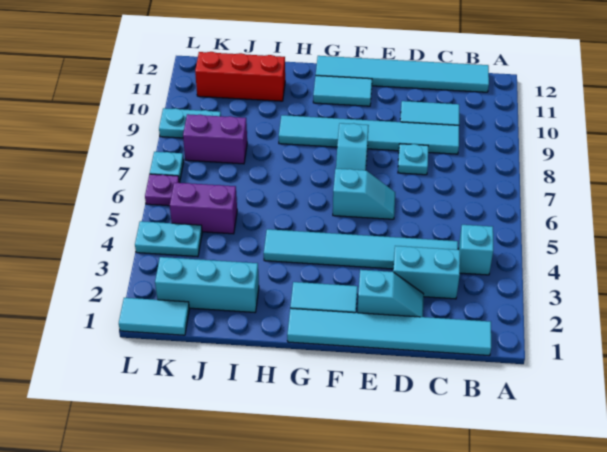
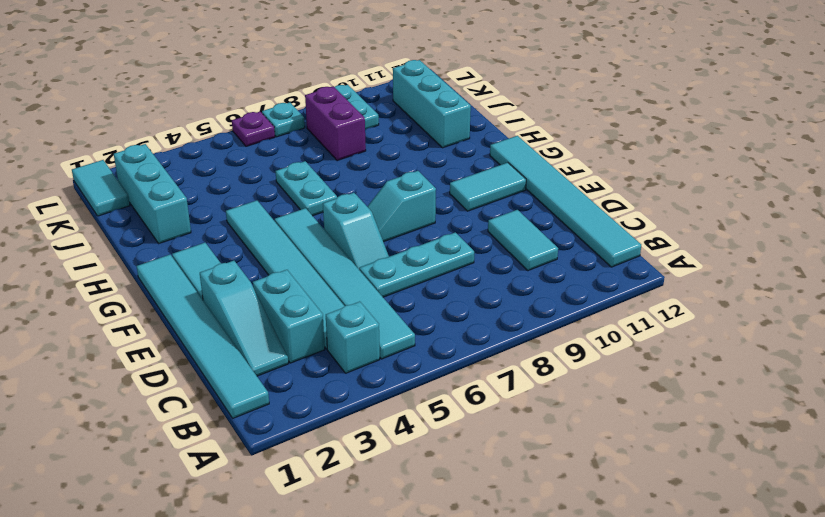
cyan 1x6 tile [279,115,459,154] -> cyan 1x6 tile moved to [275,208,415,359]
cyan 1x2 slope [357,270,424,317] -> cyan 1x3 slope [200,261,288,376]
cyan 1x1 plate [398,144,428,175] -> cyan 1x3 plate [359,232,474,297]
cyan 1x2 tile [313,76,372,106] -> cyan 1x2 tile turned to [450,163,526,211]
red 1x3 brick [195,52,285,101] -> cyan 1x3 brick [393,60,471,148]
purple 1x2 brick [170,182,237,234] -> none
cyan 1x2 plate [135,221,202,257] -> cyan 1x2 plate moved to [276,161,337,216]

